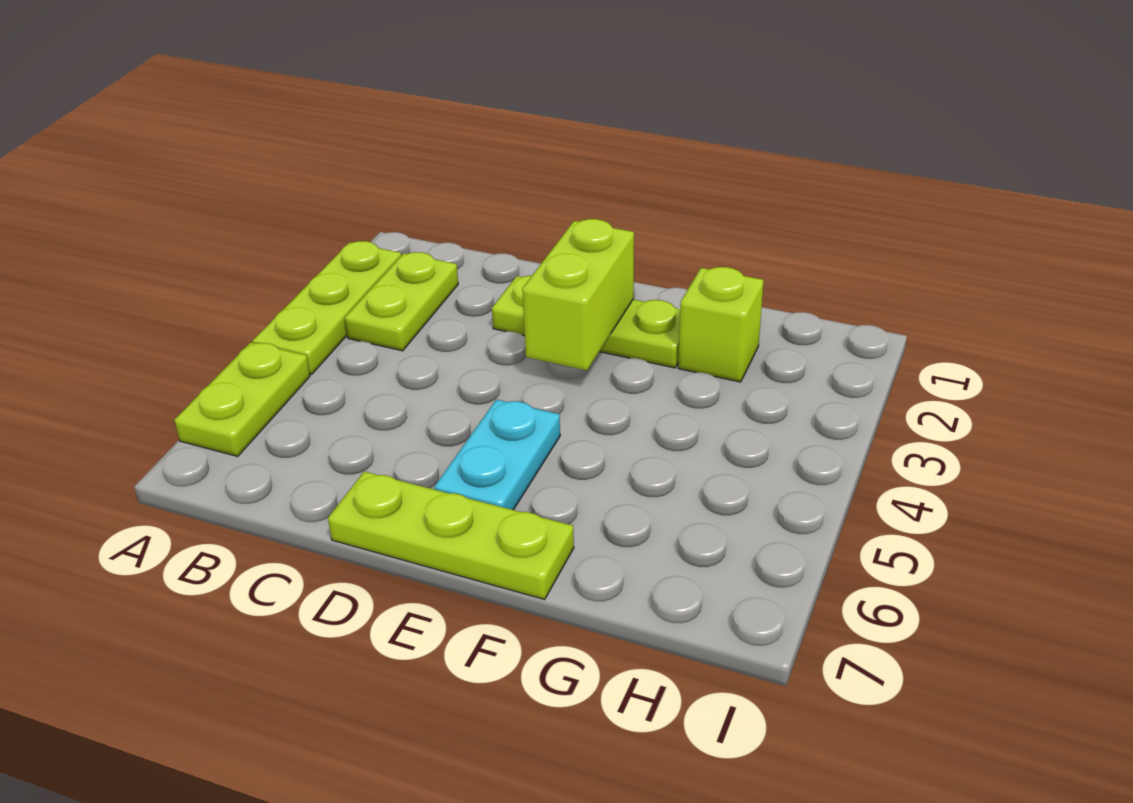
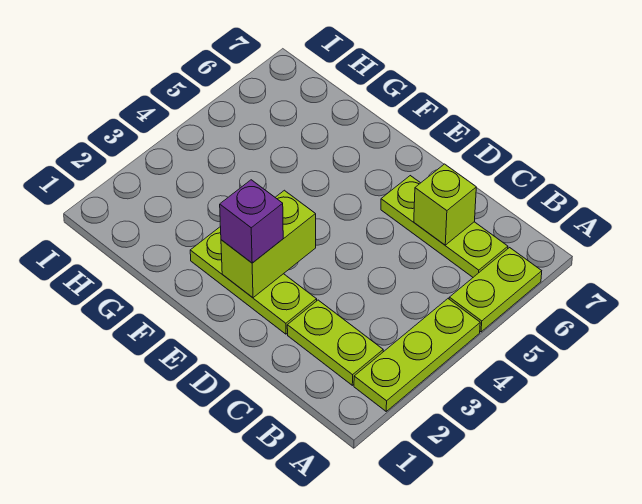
lime 1x2 plate [345,252,458,351] -> lime 1x2 plate turned to [287,300,383,385]
lime 1x3 plate [328,471,574,599] -> lime 1x3 plate moved to [381,176,508,277]
none -> purple 1x1 brick [220,180,283,263]
cyan 1x2 plate [434,400,560,510] -> none
lime 1x1 brick [678,267,764,382] -> lime 1x1 brick moved to [414,164,476,245]

